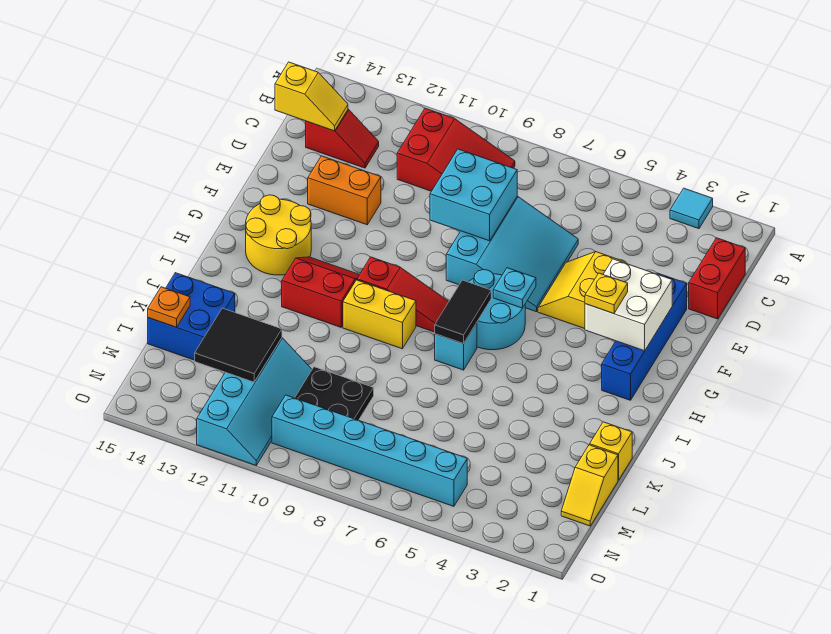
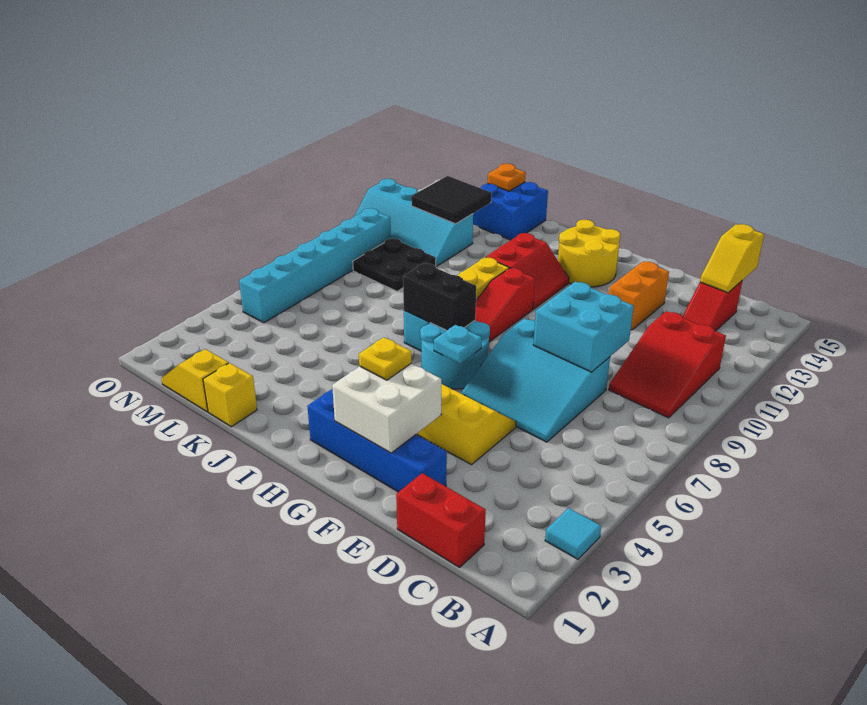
black 1x2 tile [435,280,491,344] -> black 1x2 brick [403,263,476,331]

